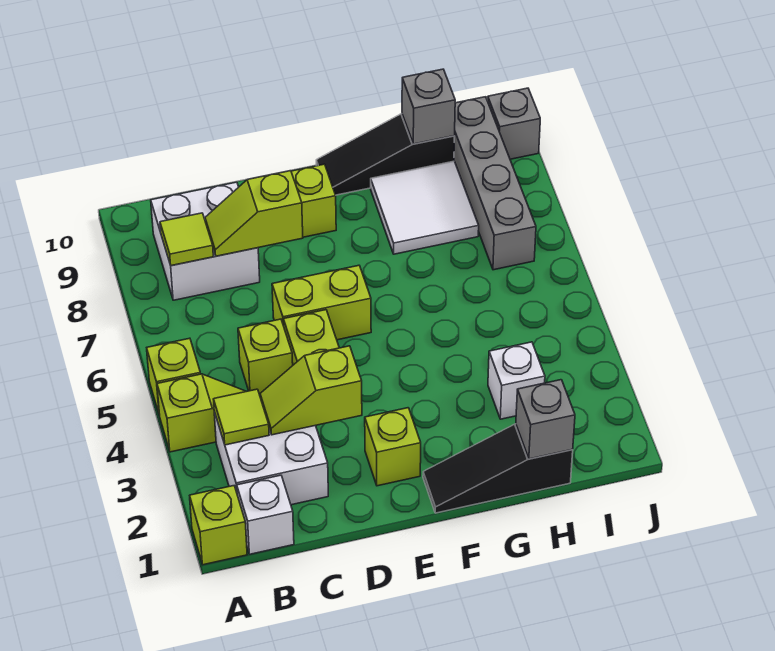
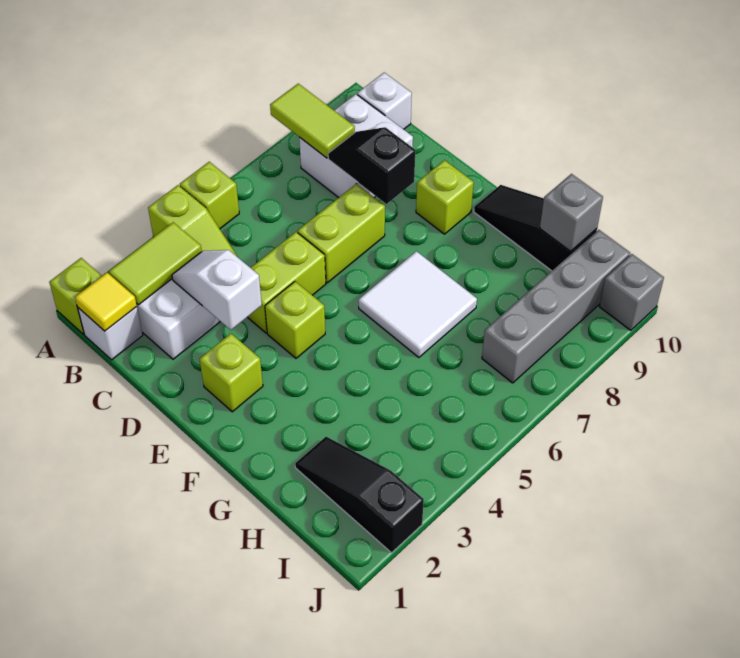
none -> yellow 1x1 tile [75,273,137,331]
lime 1x1 tile [213,389,269,445] -> lime 1x2 tile [109,222,202,305]
lime 1x1 tile [160,213,213,266] -> lime 1x2 tile [270,84,355,158]
lime 1x2 slope [260,346,362,435] -> white 1x2 slope [172,250,262,330]
lime 1x1 brick [238,319,293,394] -> lime 1x1 brick moved to [265,281,325,358]
lime 1x2 slope [205,171,303,256] -> black 1x2 slope [328,127,415,204]
lime 1x2 brick [272,265,371,340] -> lime 1x2 brick turned to [298,184,385,283]
black 1x3 slope [423,424,573,513] -> black 1x3 slope moved to [295,437,424,553]
white 2x2 tile [371,161,479,254] -> white 2x2 tile moved to [359,251,477,357]
grey 1x1 brick [516,380,575,459] -> none
white 1x1 brick [488,342,545,419] -> white 1x1 brick moved to [357,73,412,129]

